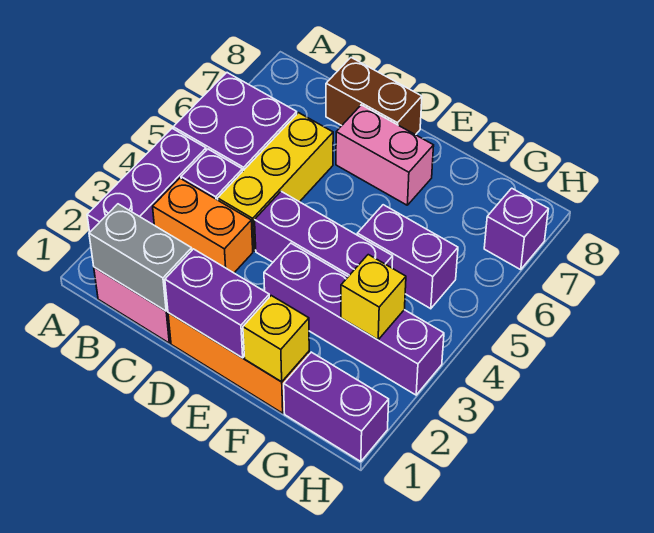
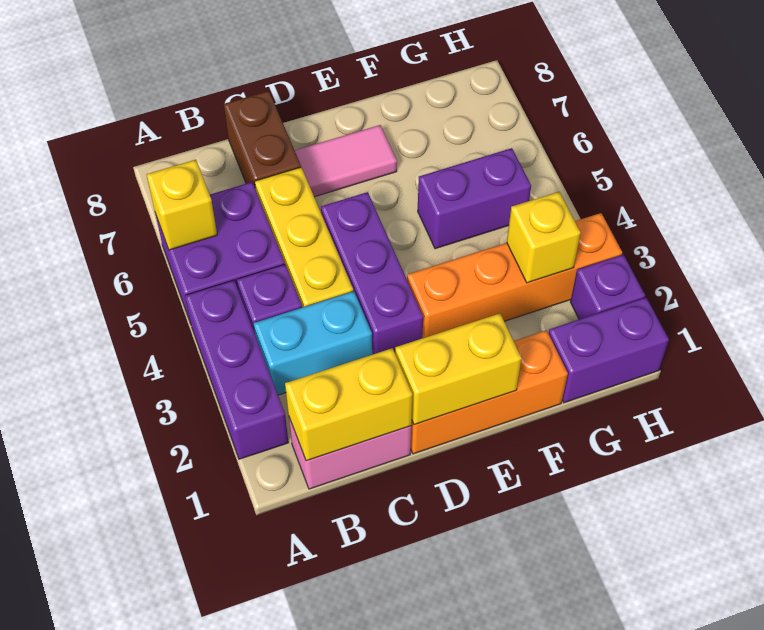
grey 1x2 brick [89,204,192,311] -> yellow 1x2 brick [285,348,412,461]
orange 1x2 brick [153,178,253,273] -> cyan 1x2 brick [254,291,372,395]
brown 1x2 brick [326,58,422,135] -> brown 1x2 brick turned to [224,91,301,189]
purple 1x2 brick [165,249,269,358] -> yellow 1x2 brick [395,313,522,425]
purple 1x3 brick [255,191,393,276] -> purple 1x3 brick turned to [321,192,423,355]
pink 1x2 brick [336,105,434,205] -> pink 1x2 tile [295,125,397,197]
purple 1x4 brick [264,243,444,395] -> orange 1x4 brick [407,213,622,338]
yellow 1x1 brick [243,296,309,382] -> yellow 1x1 brick moved to [147,160,217,250]
purple 1x1 brick [484,188,548,270] -> purple 1x1 brick moved to [571,255,645,319]

